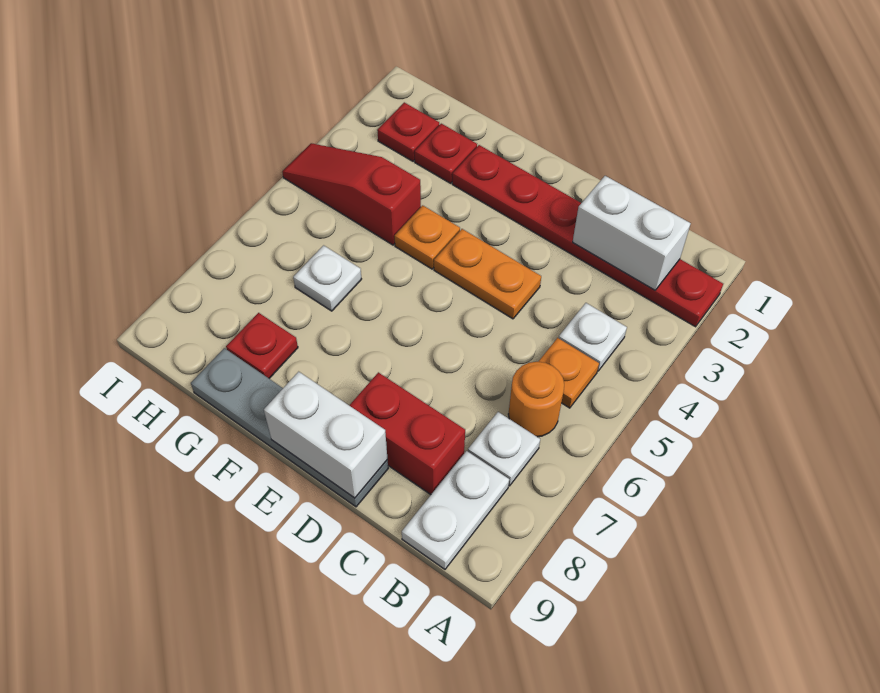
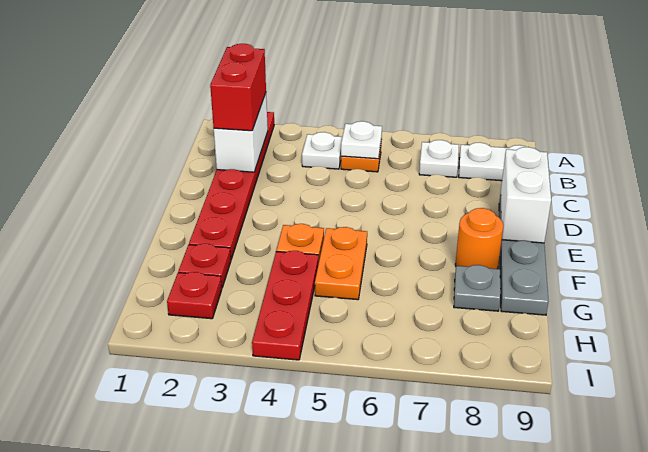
orange 1x1 round brick [508,362,564,437] -> orange 1x1 round brick moved to [455,208,504,269]
red 1x2 brick [349,372,465,495] -> red 1x2 brick moved to [210,44,266,131]
orange 1x2 plate [434,229,541,319] -> orange 1x2 plate moved to [315,227,367,300]
red 1x3 slope [282,143,421,245] -> red 1x3 plate [252,251,318,360]
white 1x1 plate [293,245,361,311] -> white 1x1 plate moved to [341,121,382,159]
red 1x1 plate [226,313,298,378] -> grey 1x1 plate [454,265,500,311]

